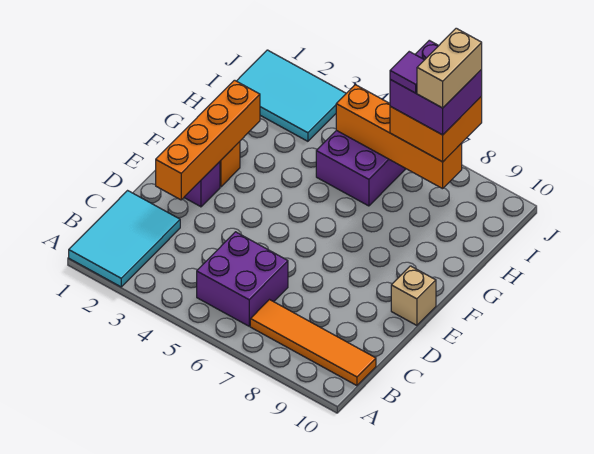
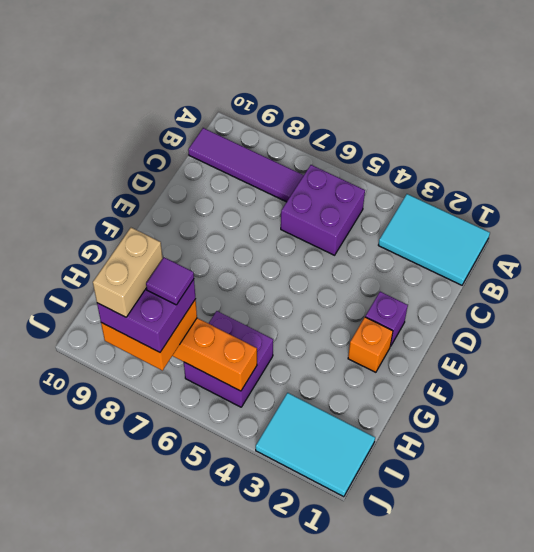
cyan 2x3 tile [69,191,180,287] -> cyan 2x3 tile turned to [378,194,490,285]
orange 1x4 tile [250,300,376,386] -> purple 1x4 tile [188,128,304,202]
orange 1x4 brick [156,80,260,200] -> none
tan 1x1 brick [391,266,436,325] -> none

